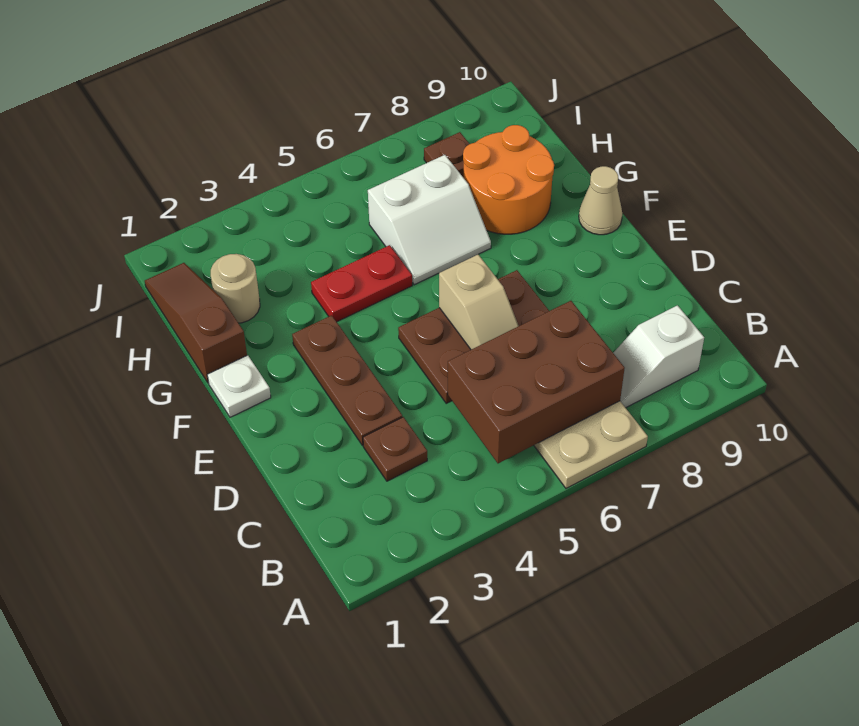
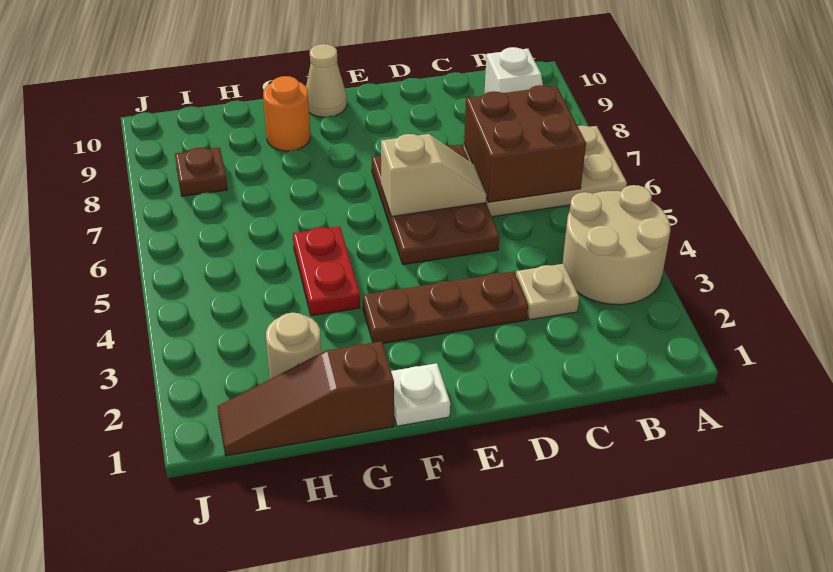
none -> tan 2x2 round brick [562,185,670,305]
brown 2x3 brick [448,301,625,463] -> brown 2x2 brick [464,85,586,202]
brown 1x1 plate [363,417,427,481] -> tan 1x1 plate [516,264,579,320]
white 2x2 slope [368,155,491,285] -> none
orange 2x2 round brick [463,125,554,234] -> orange 1x1 round brick [263,76,310,151]

